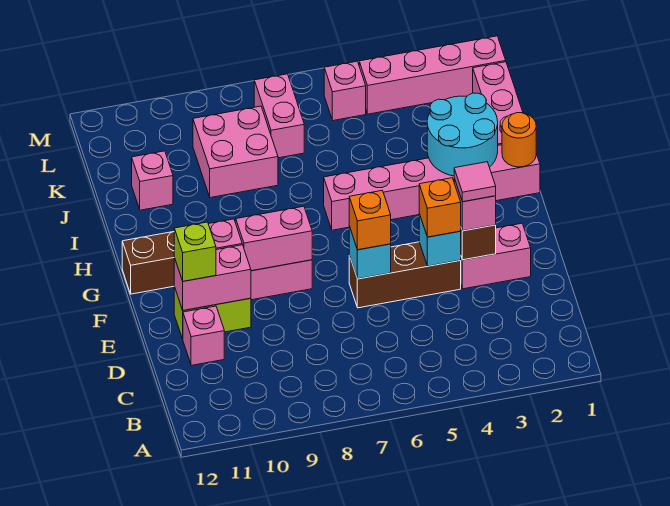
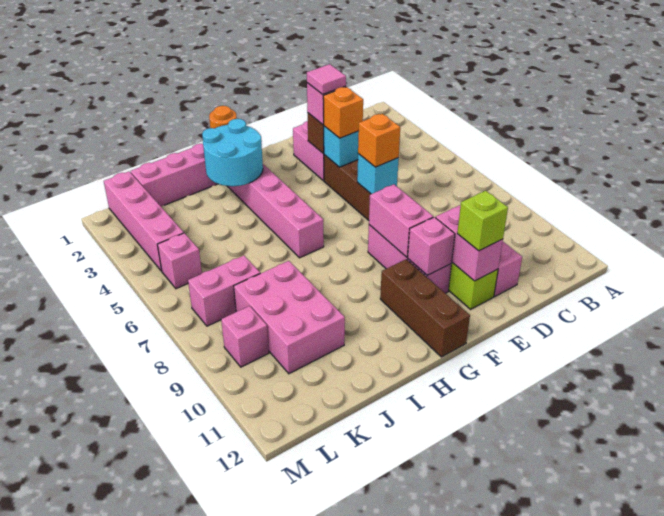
pink 2x2 brick [193,106,278,198] -> pink 2x3 brick [234,261,345,374]
pink 1x1 brick [132,151,173,210] -> pink 1x1 brick moved to [221,306,269,367]

